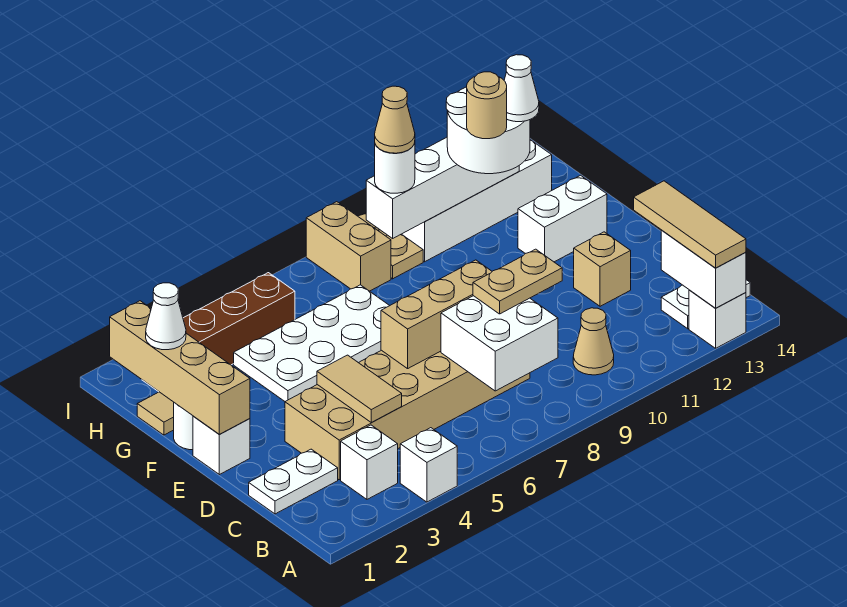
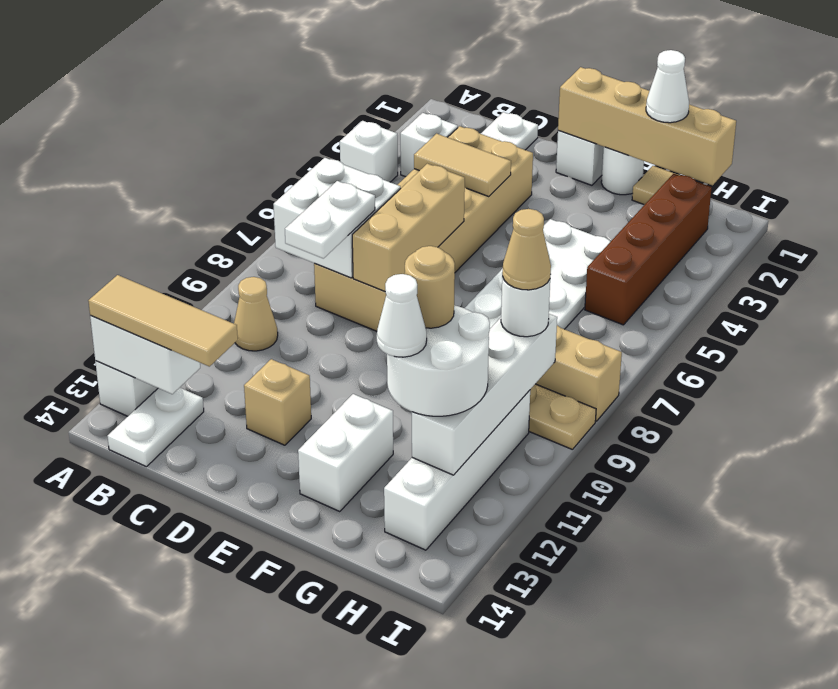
tan 1x2 plate [473,249,562,314] -> white 1x2 plate [285,181,375,259]

